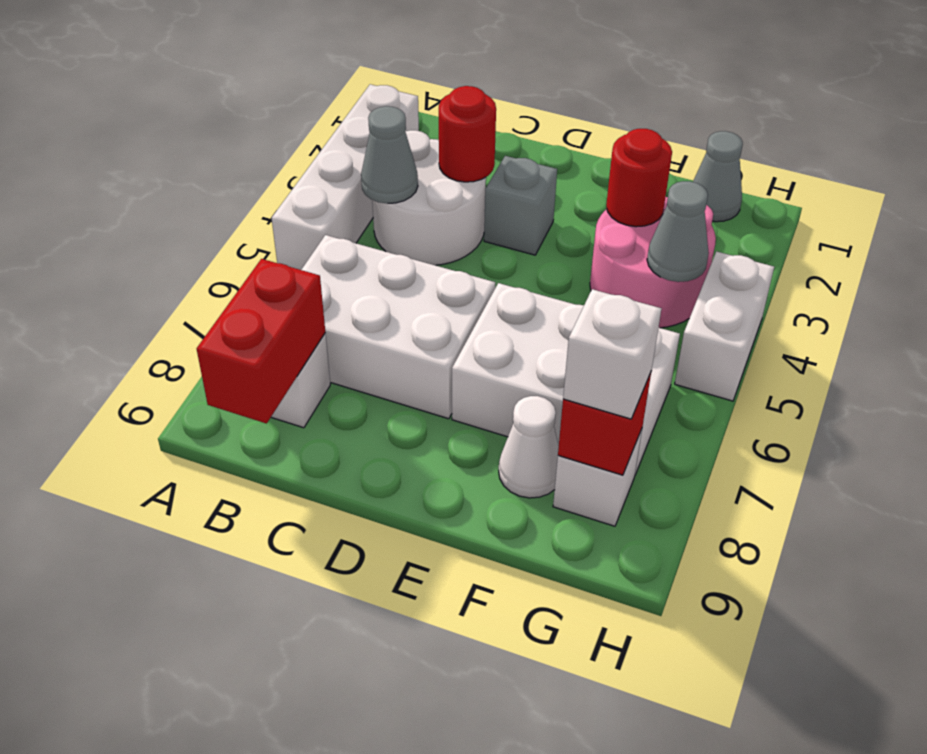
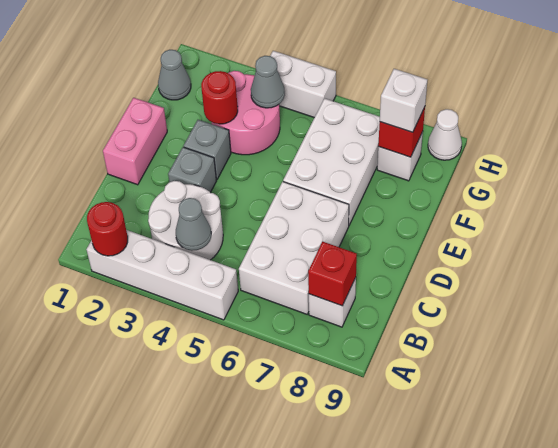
red 1x2 brick [197,259,325,423] -> red 1x1 brick [308,241,357,306]
red 1x1 round brick [439,86,496,182] -> red 1x1 round brick moved to [87,202,128,256]
none -> pink 1x2 brick [103,98,167,185]
none -> grey 1x1 brick [184,120,231,180]
white 1x1 cone [499,396,559,498] -> white 1x1 cone moved to [428,109,462,160]

